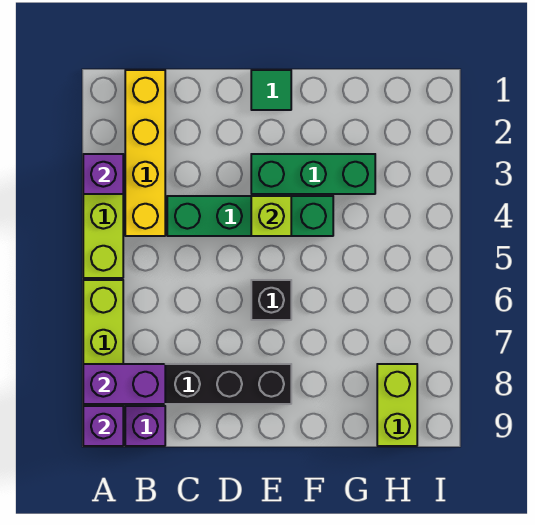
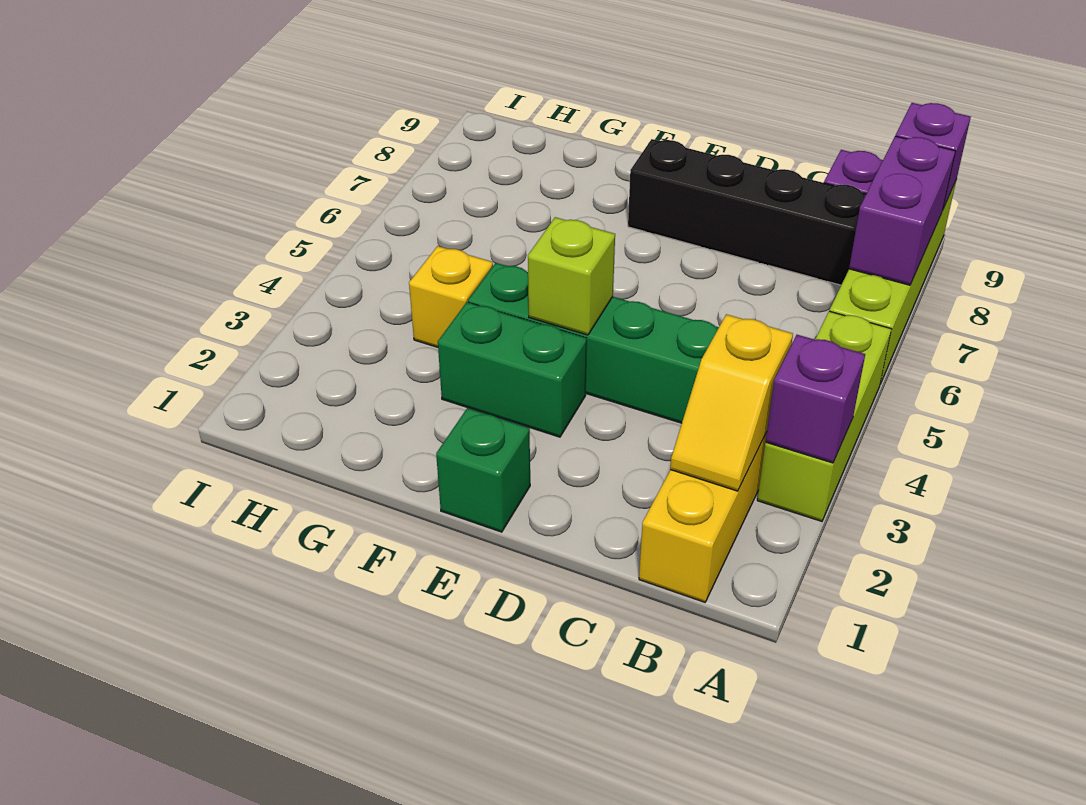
purple 1x2 brick [83,364,165,404] -> purple 1x2 brick turned to [849,136,955,285]
none -> yellow 1x2 slope [670,314,793,491]
green 1x1 tile [251,70,291,110] -> green 1x1 brick [436,408,530,532]
green 1x3 brick [251,154,375,194] -> green 1x2 brick [438,302,587,437]
black 1x1 brick [251,280,291,320] -> none
none -> yellow 1x1 brick [409,246,493,347]
lime 1x2 brick [377,364,417,446] -> none

